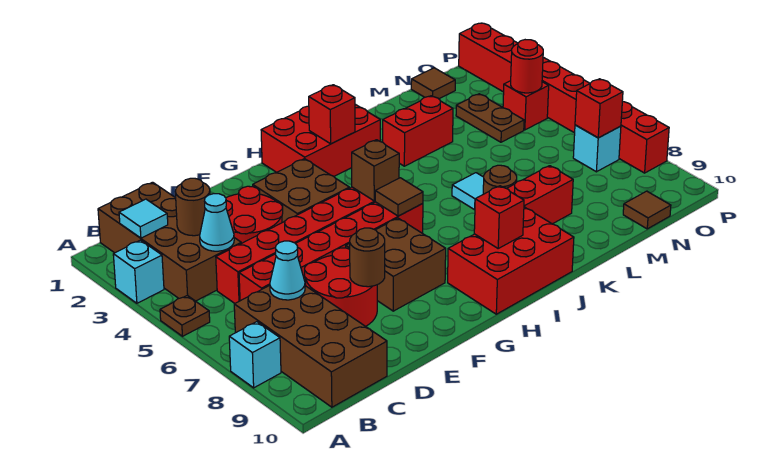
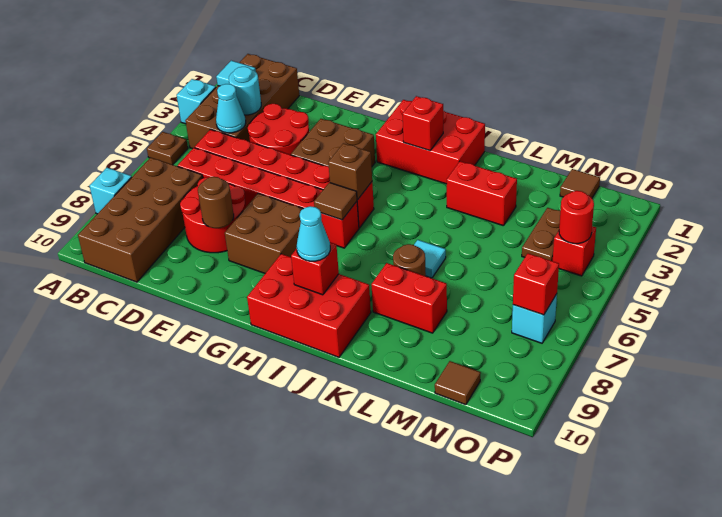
brown 1x1 round brick [175,178,210,236] -> cyan 1x1 round brick [229,67,261,115]
cyan 1x1 cone [270,241,305,300] -> cyan 1x1 cone moved to [297,206,330,261]
red 1x8 brick [459,23,669,173] -> none

